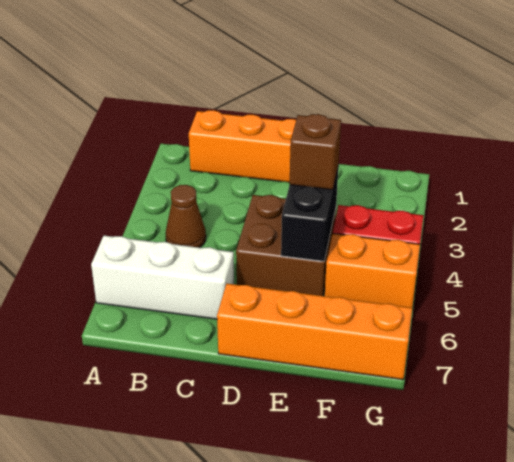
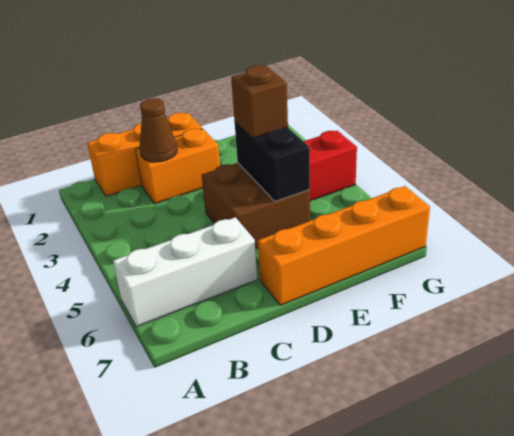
brown 1x1 cone [166,185,206,248] -> brown 1x1 cone moved to [140,98,177,162]
orange 1x2 brick [325,234,420,308] -> orange 1x2 brick moved to [136,129,220,204]

